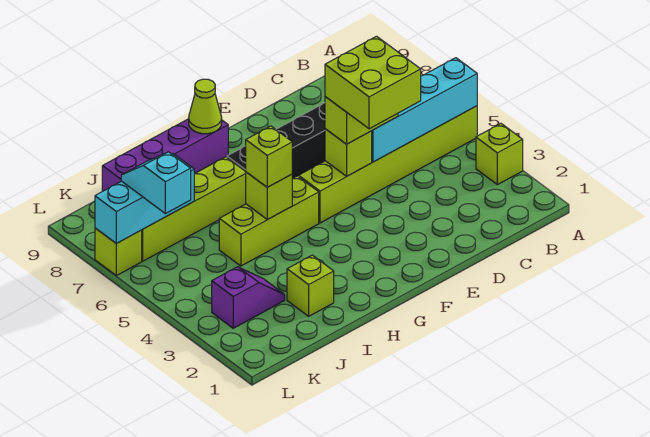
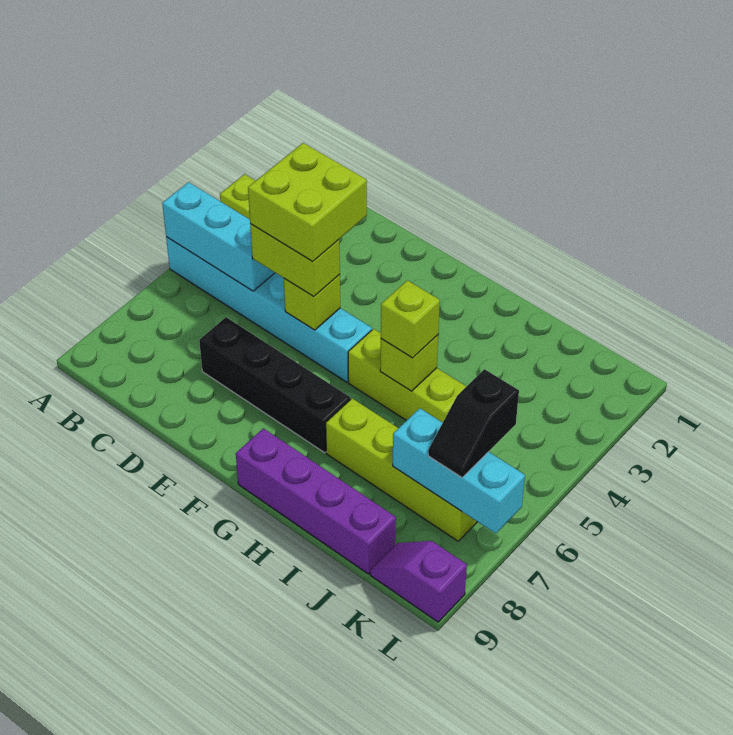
lime 1x6 brick [299,106,477,223] -> cyan 1x6 brick [166,237,372,382]
cyan 1x4 brick [372,58,477,162] -> cyan 1x3 brick [162,182,275,291]
lime 1x1 cone [189,79,222,134] -> none
lime 1x1 brick [287,255,334,316] -> none
purple 1x2 slope [212,267,285,328] -> purple 1x2 slope moved to [370,541,467,622]
cyan 1x2 slope [121,152,191,214] -> black 1x2 slope [428,369,519,477]
lime 1x1 brick [95,228,142,276] -> none

